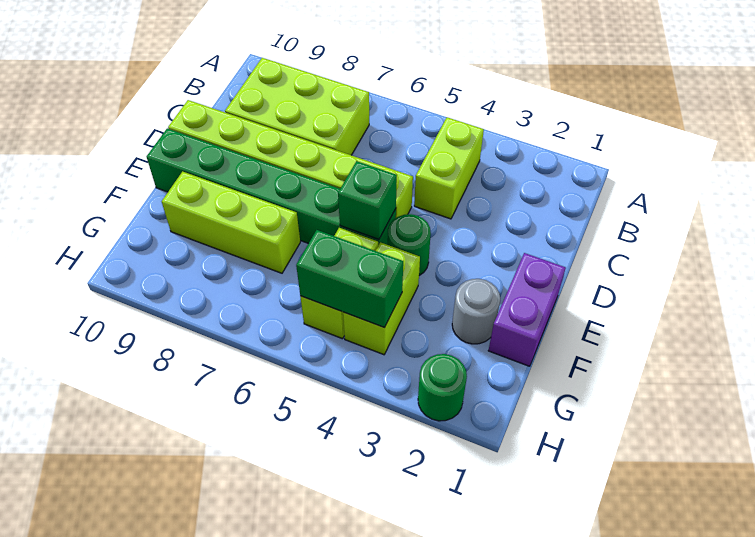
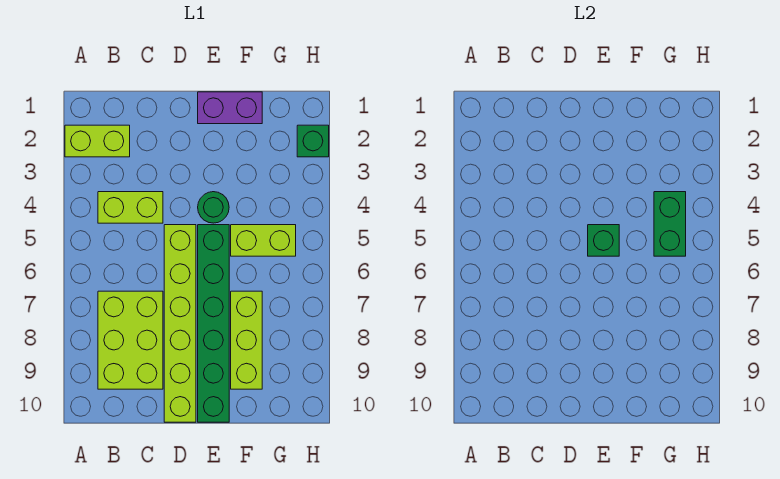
grey 1x1 round brick [452,279,500,344] -> none
lime 1x2 brick [343,242,420,355] -> lime 1x2 brick moved to [65,125,130,157]
green 1x1 round brick [418,354,467,421] -> green 1x1 brick [297,125,329,157]

